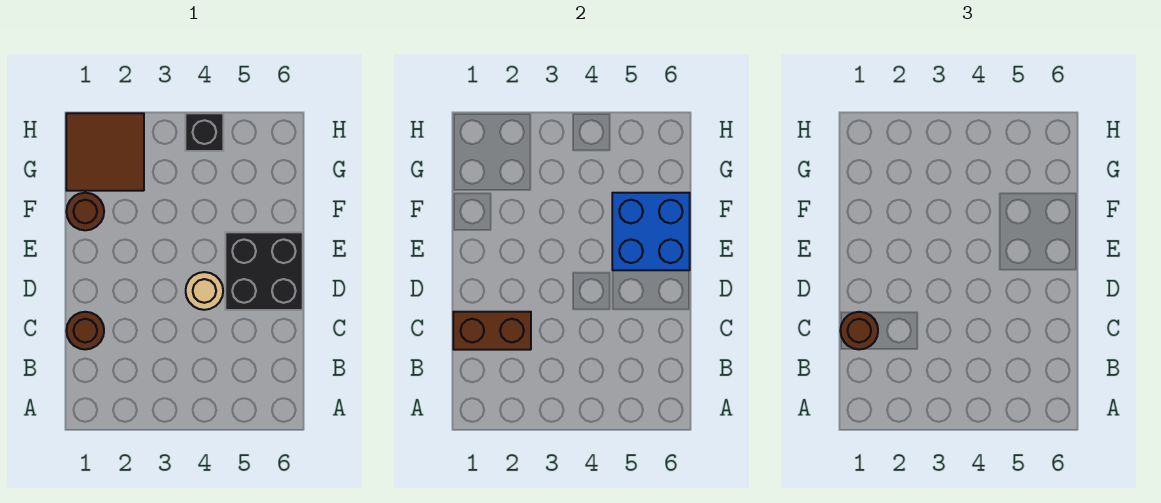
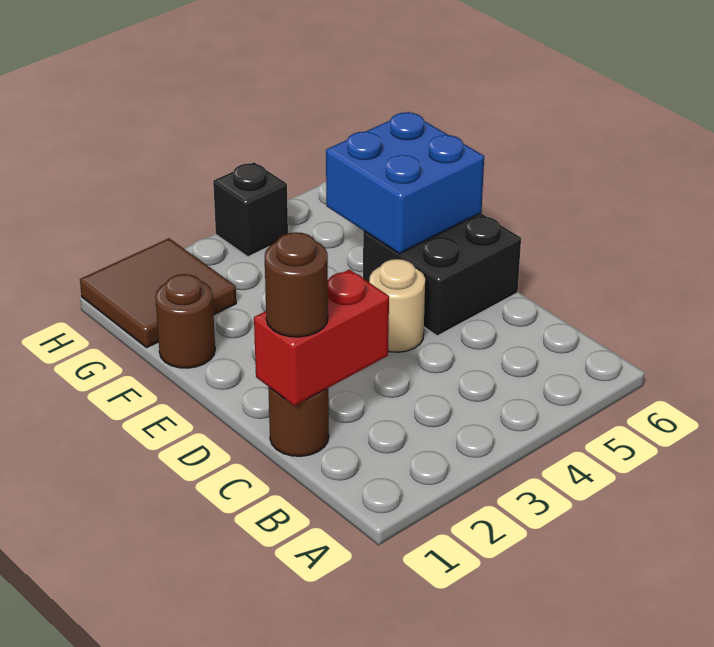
brown 1x2 brick [453,312,531,350] -> red 1x2 brick [254,269,389,406]

